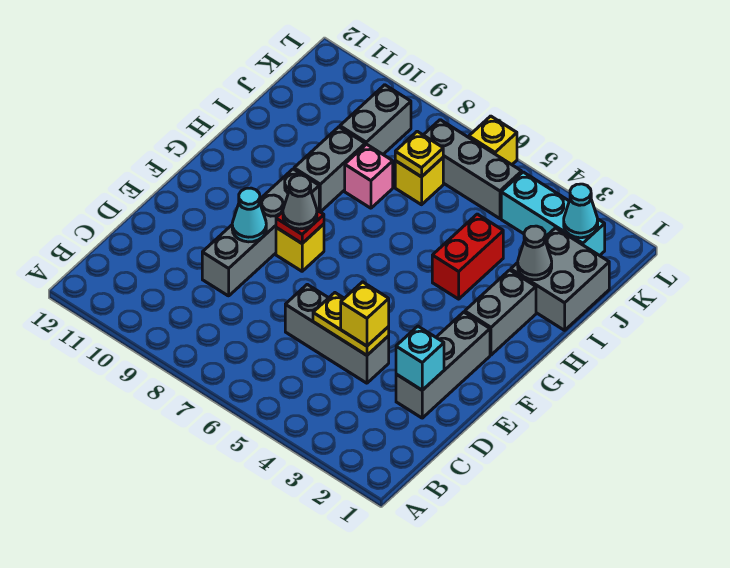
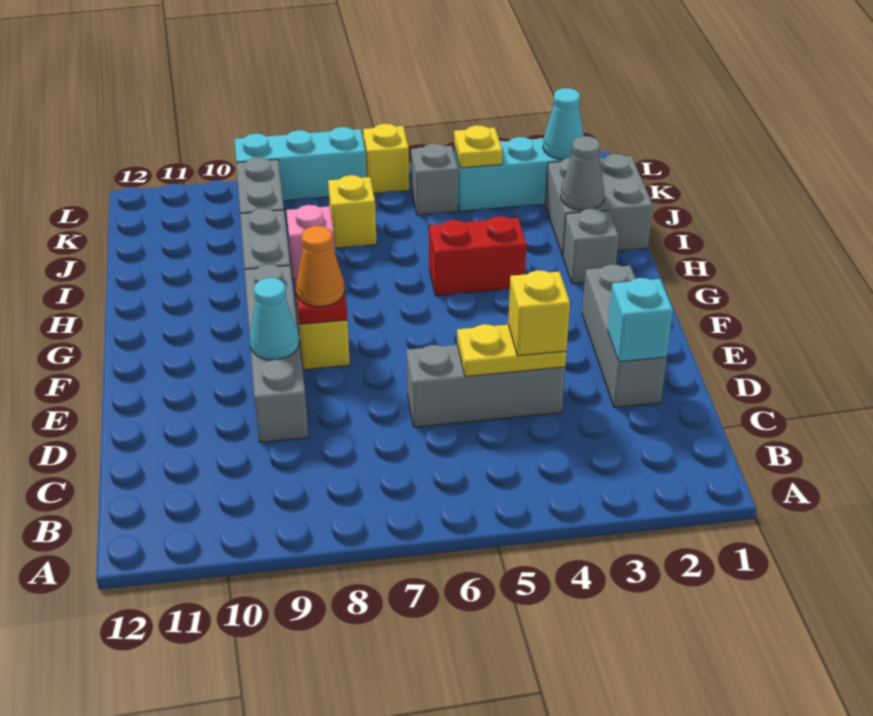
grey 1x1 cone [283,175,317,229] -> orange 1x1 cone [296,226,344,307]
grey 1x2 brick [465,270,536,355] -> grey 1x1 brick [563,209,619,284]
red 1x2 brick [432,214,503,299] -> red 1x2 brick turned to [429,216,526,296]
yellow 1x1 plate [395,131,443,177] -> yellow 1x1 plate moved to [454,125,502,168]
grey 1x3 brick [424,120,522,219] -> grey 1x1 brick [411,144,458,215]
none -> cyan 1x3 brick [234,127,366,201]

